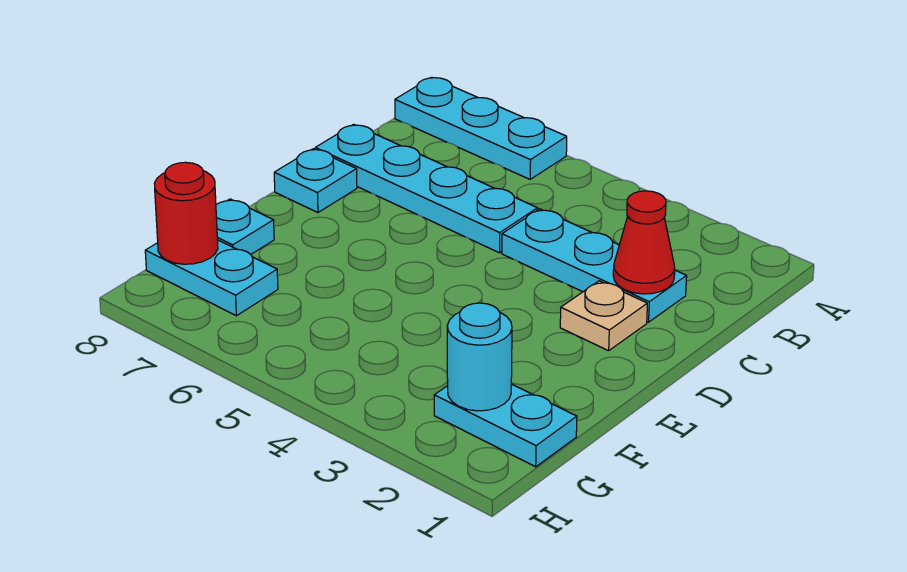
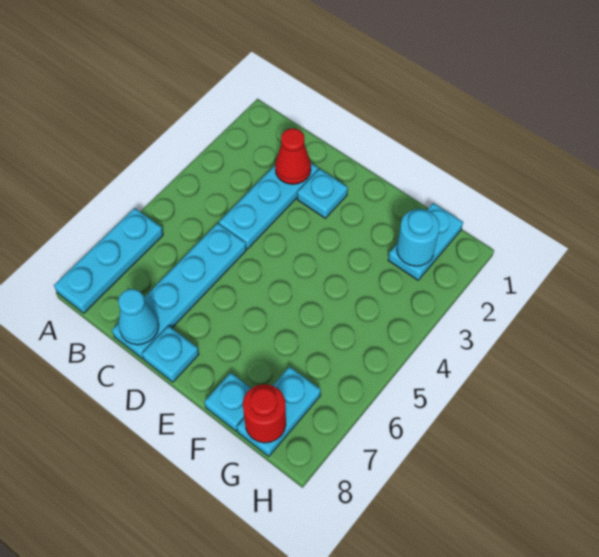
none -> cyan 1x1 cone [118,289,159,345]
tan 1x1 plate [560,281,647,351] -> cyan 1x1 plate [297,169,348,218]

